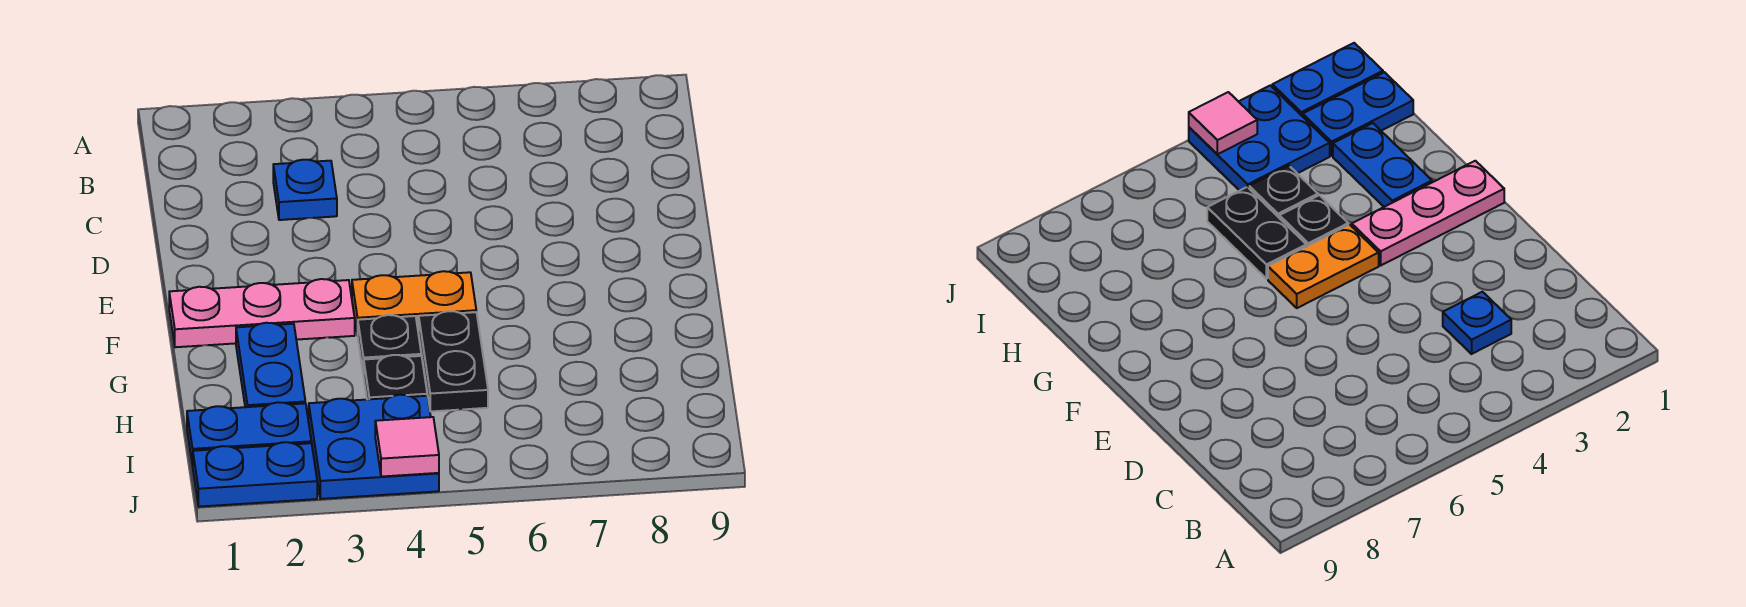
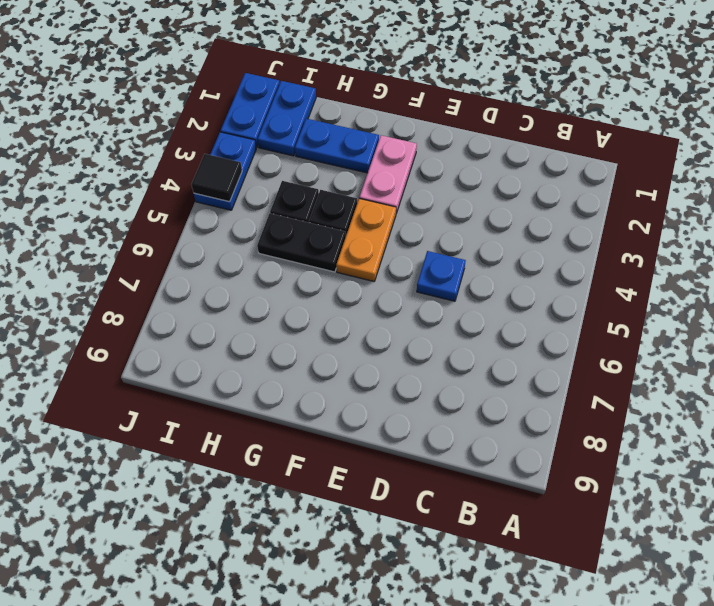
blue 1x1 plate [273,160,337,220] -> blue 1x1 plate moved to [417,251,466,301]
pink 1x3 plate [169,279,355,347] -> pink 1x2 plate [359,135,417,213]
blue 2x2 plate [309,395,439,499] -> blue 1x2 plate [194,132,256,210]
pink 1x1 tile [375,417,439,477] -> black 1x1 tile [191,154,242,202]

